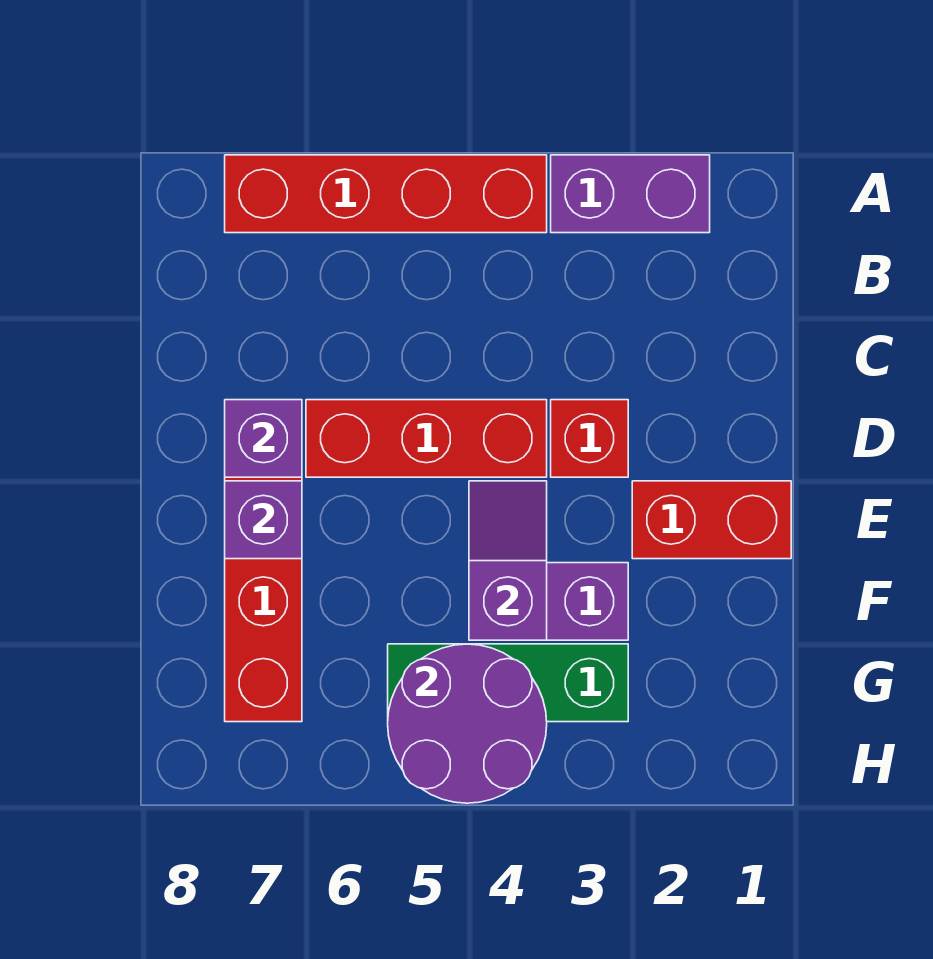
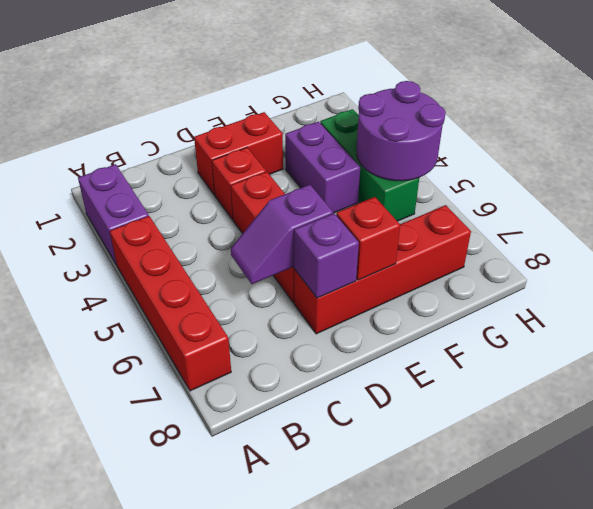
red 1x2 brick [632,481,791,559] -> red 1x2 brick turned to [194,112,283,195]
purple 1x2 slope [469,481,547,640] -> purple 1x2 slope moved to [231,185,333,284]
purple 1x1 brick [225,481,302,559] -> red 1x1 brick [336,197,400,280]

